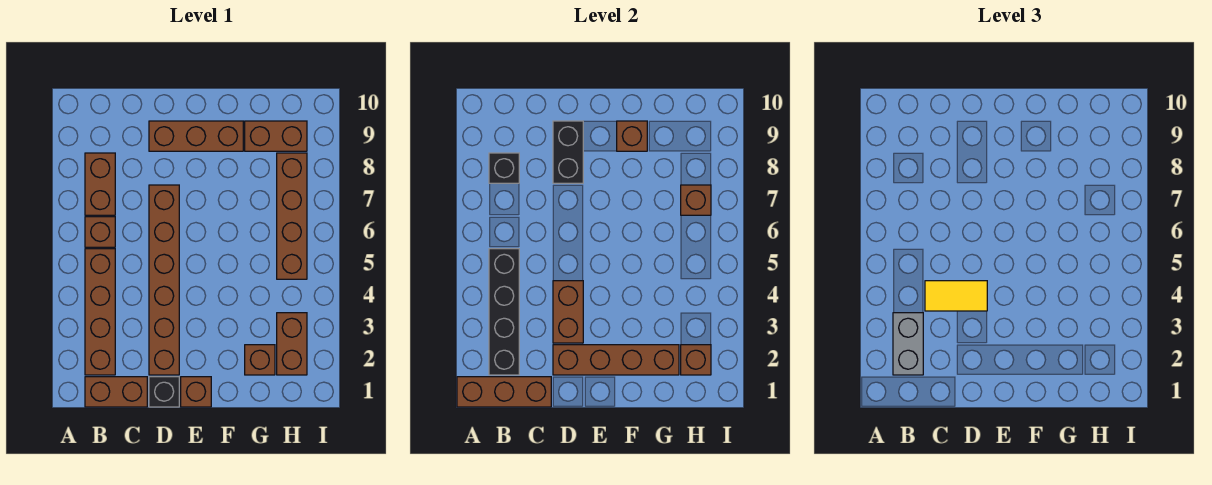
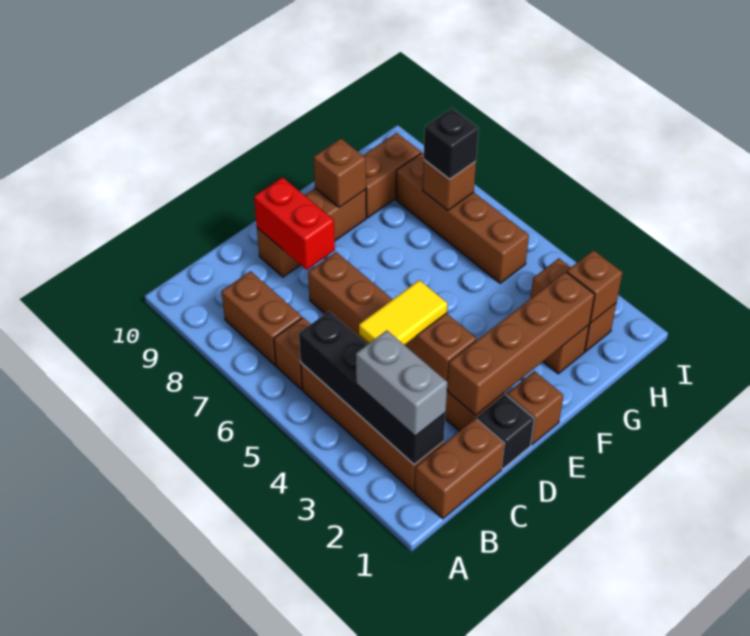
brown 1x3 brick [457,377,551,407] -> none
black 1x1 brick [489,153,519,183] -> black 1x1 brick moved to [424,108,479,179]
black 1x2 brick [553,121,583,183] -> red 1x2 brick [254,177,335,270]

